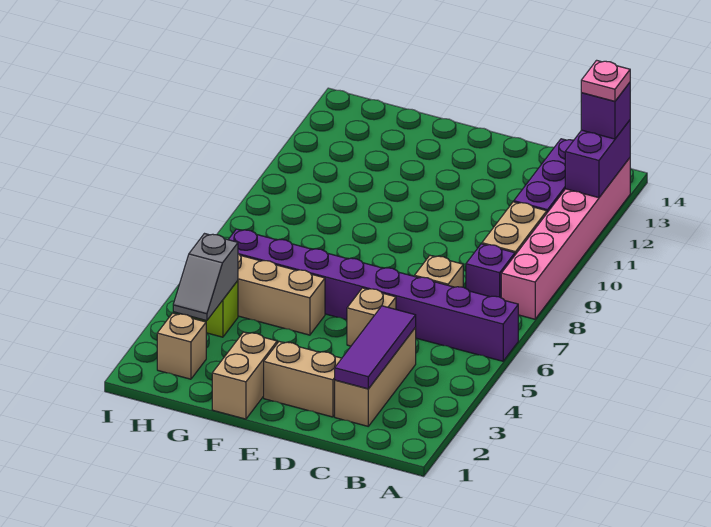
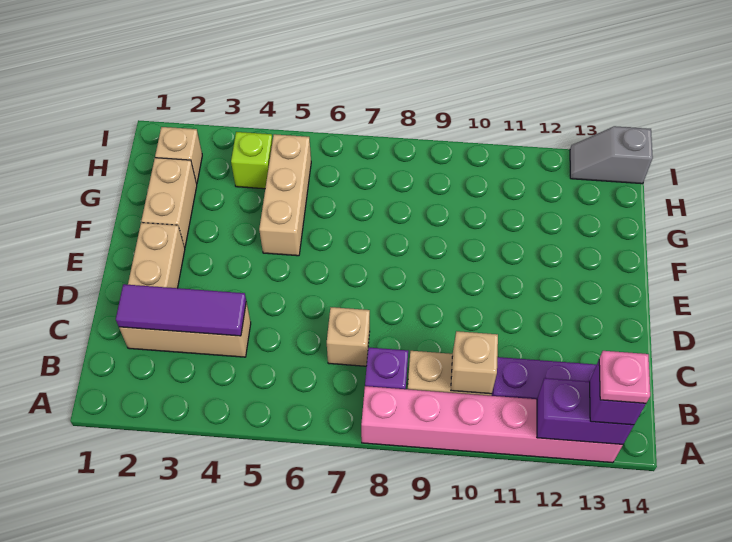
purple 1x8 brick [228,229,518,361] -> none
tan 1x1 brick [347,288,396,346] -> tan 1x1 brick moved to [451,331,498,394]
tan 1x2 brick [212,332,277,419] -> tan 1x2 brick turned to [141,158,197,248]
grey 1x2 slope [173,234,238,321] -> grey 1x2 slope moved to [570,126,653,184]

